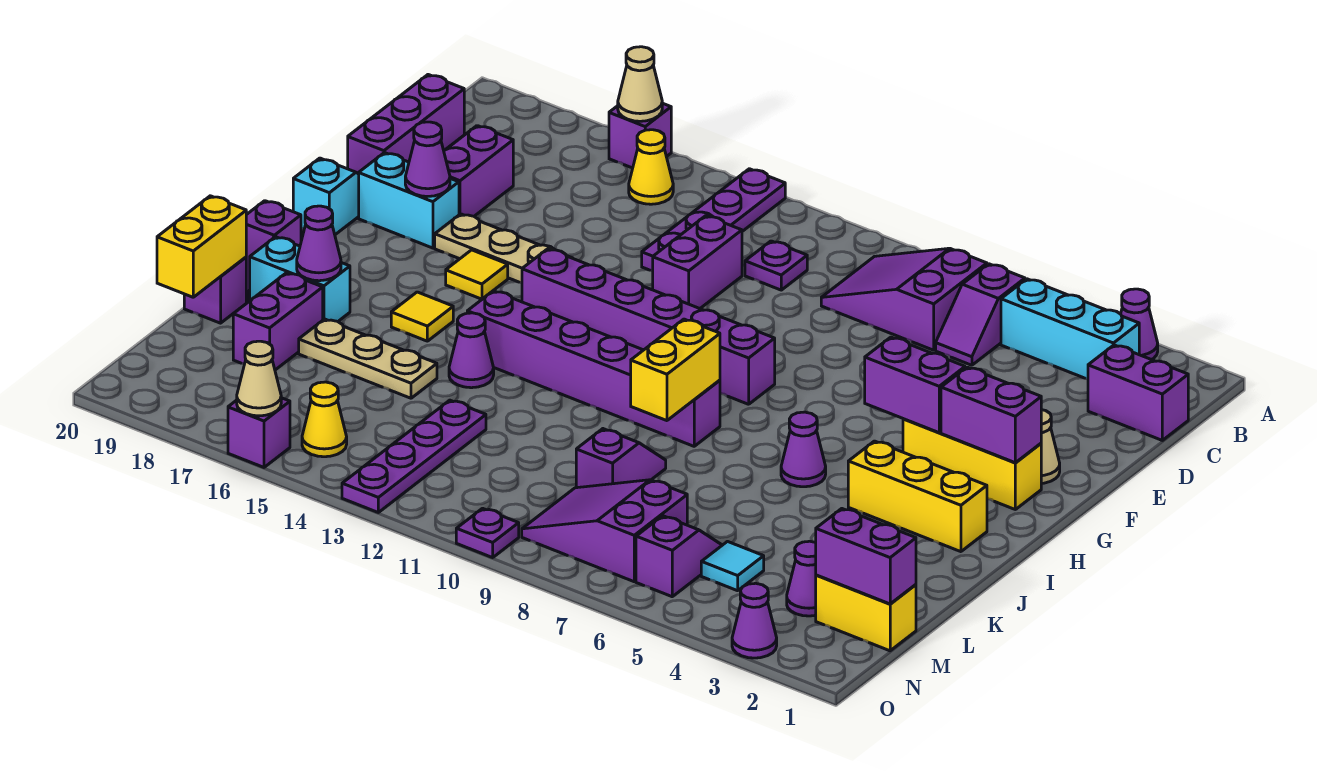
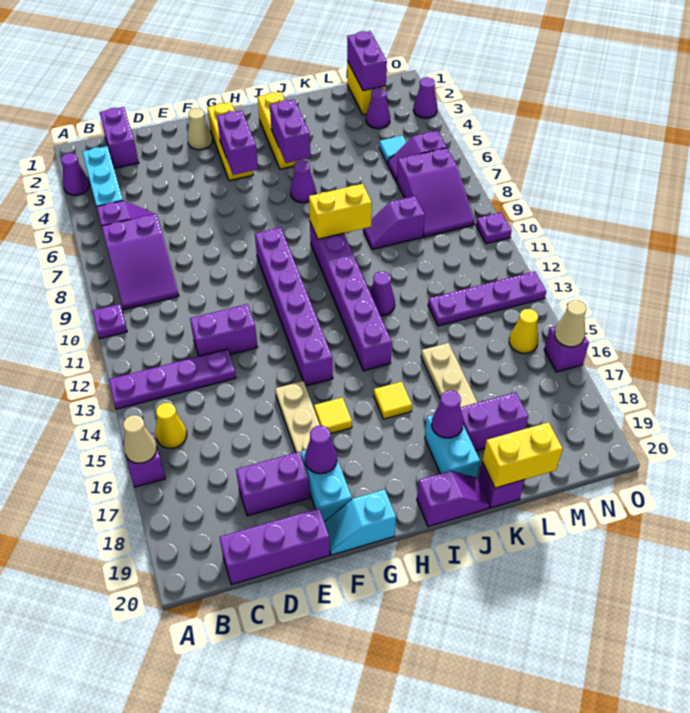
purple 1x1 plate [745,241,807,290] -> purple 1x1 plate moved to [92,304,127,339]
purple 1x2 brick [941,367,1041,463] -> purple 1x2 brick moved to [270,99,310,163]
purple 1x1 cone [449,313,494,388] -> purple 1x1 cone moved to [370,271,395,316]

